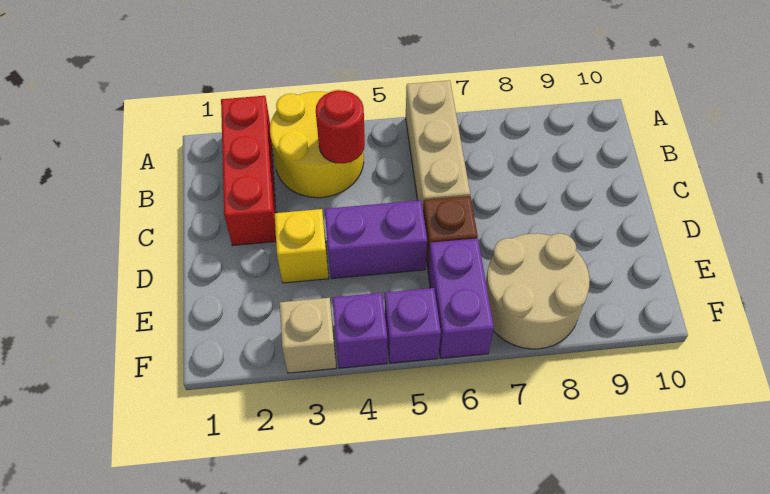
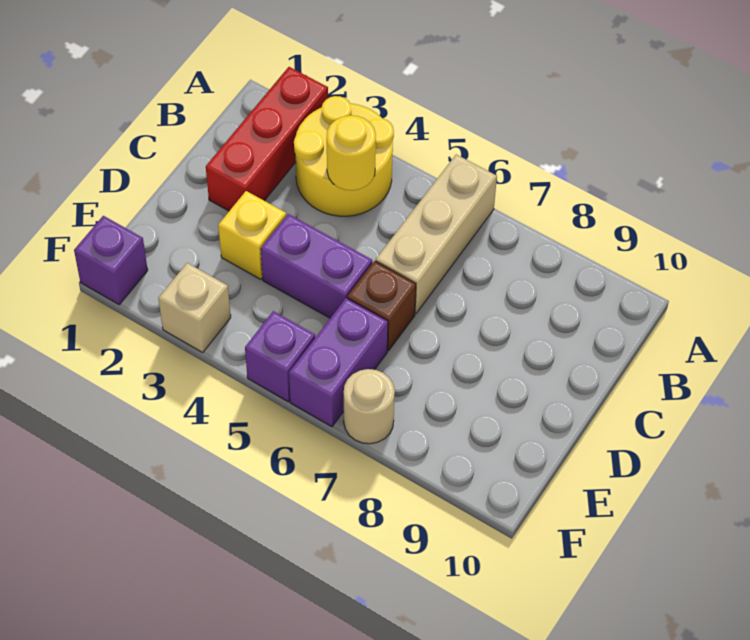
red 1x1 round brick [316,90,365,164] -> yellow 1x1 round brick [327,115,376,190]
tan 2x2 round brick [486,233,590,349] -> tan 1x1 round brick [344,369,395,444]
purple 1x1 brick [332,293,387,368] -> purple 1x1 brick moved to [74,216,148,304]

